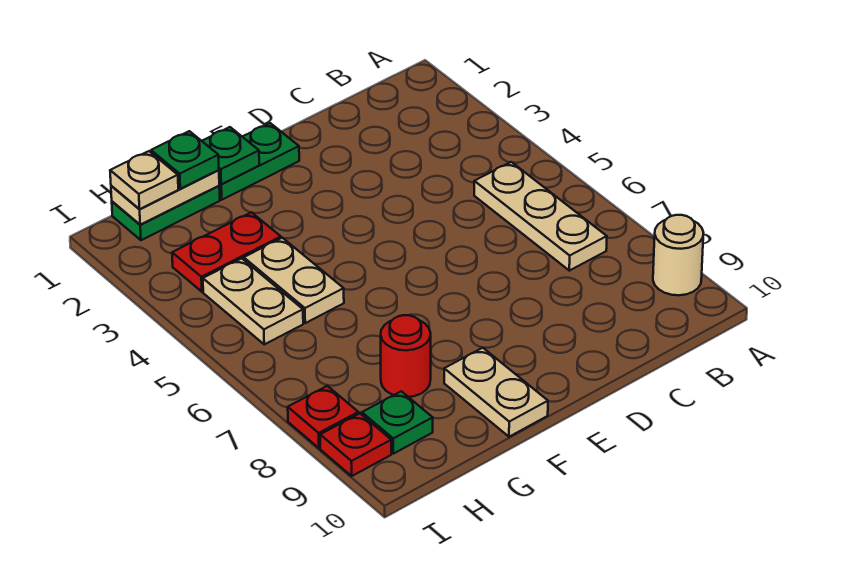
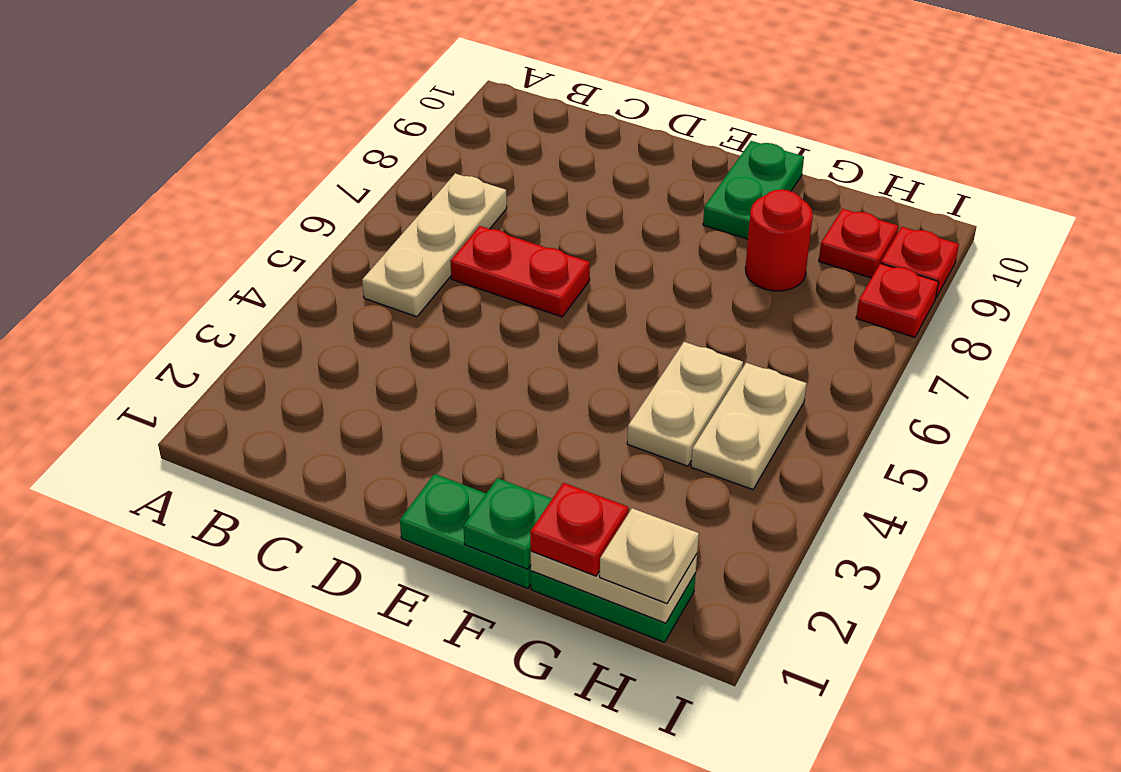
tan 1x1 round brick [653,215,704,295] -> none
tan 1x2 plate [444,348,548,437] -> green 1x2 plate [703,141,804,239]
green 1x1 plate [151,131,219,189] -> red 1x1 plate [530,483,629,576]
red 1x2 plate [172,212,281,292] -> red 1x2 plate moved to [450,226,590,317]
green 1x1 plate [362,391,433,454] -> red 1x1 plate [819,209,899,278]

